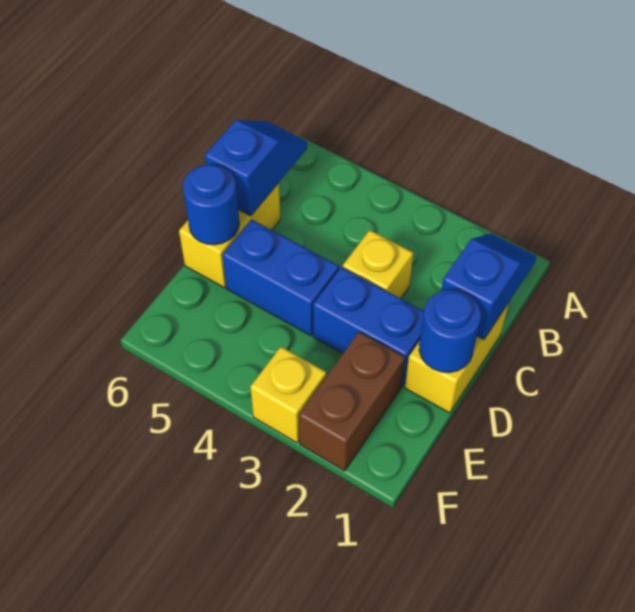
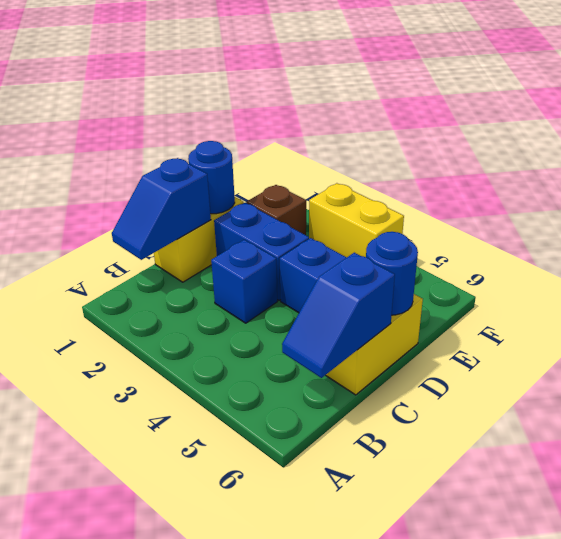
yellow 1x1 brick [343,230,413,298] -> blue 1x1 brick [211,240,277,323]
brown 1x2 brick [299,332,405,471] -> brown 1x1 brick [247,185,306,235]
yellow 1x1 brick [250,347,326,443] -> yellow 1x2 brick [309,183,404,258]

